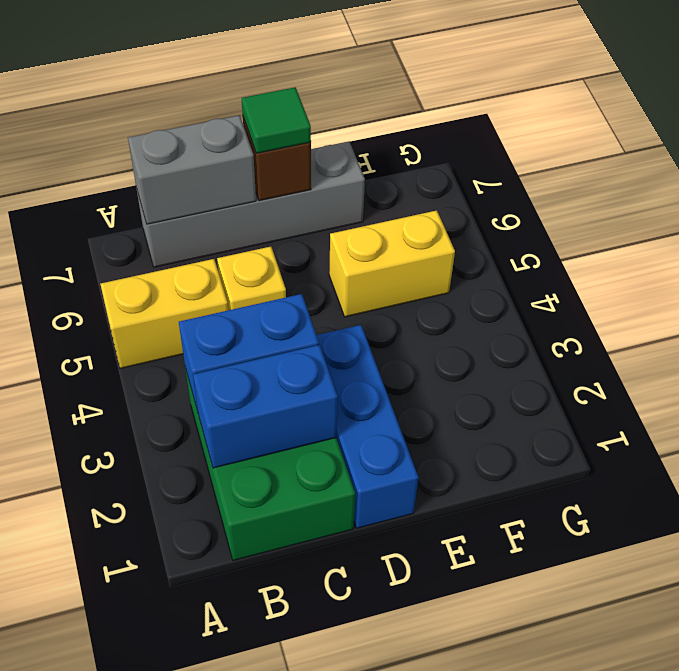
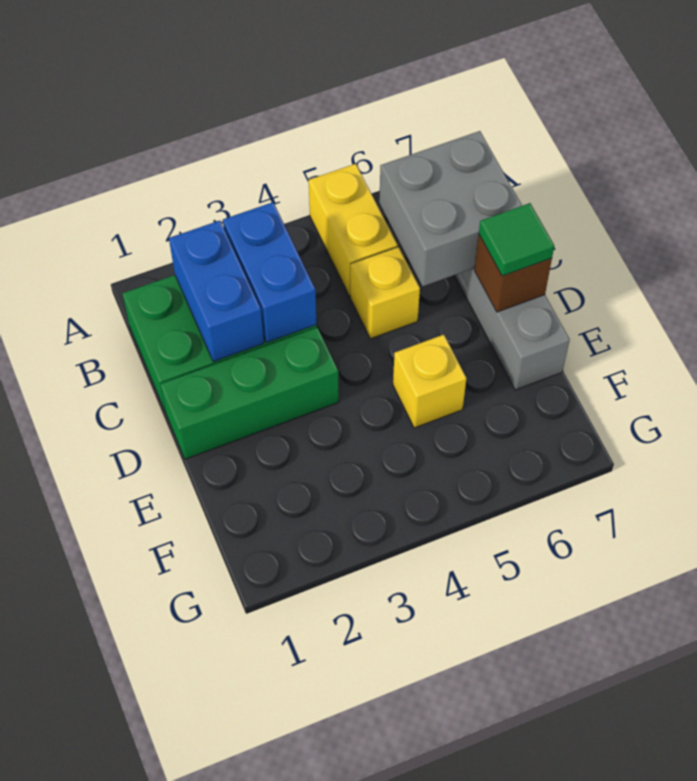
grey 1x2 brick [128,115,256,224] -> grey 2x2 brick [379,131,522,286]
blue 1x3 brick [317,325,419,528] -> green 1x3 brick [160,327,339,459]
yellow 1x2 brick [329,210,455,317] -> yellow 1x1 brick [393,335,466,428]

